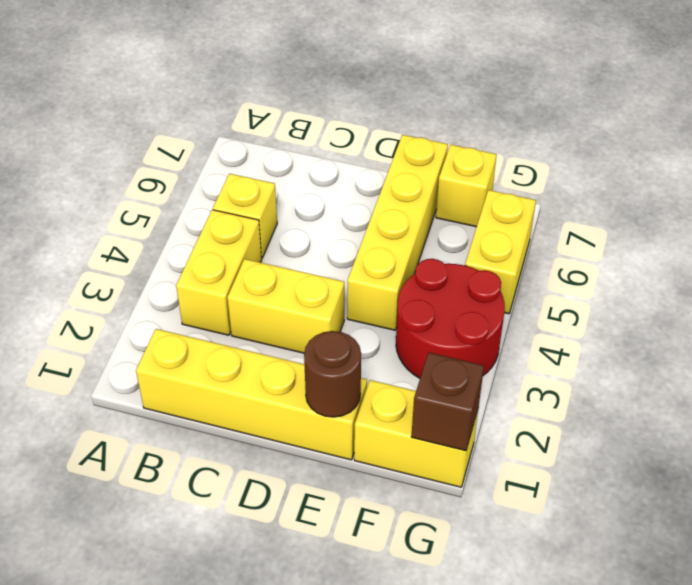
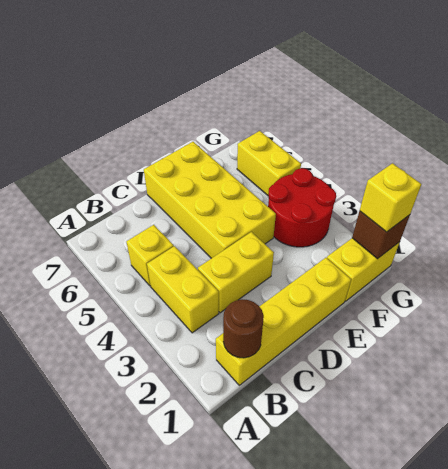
brown 1x1 round brick [304,331,361,417] -> brown 1x1 round brick moved to [223,299,264,358]
yellow 1x4 brick [347,135,448,330] -> yellow 2x4 brick [144,142,276,258]
yellow 1x1 brick [436,145,497,227] -> yellow 1x1 brick moved to [360,163,421,232]

